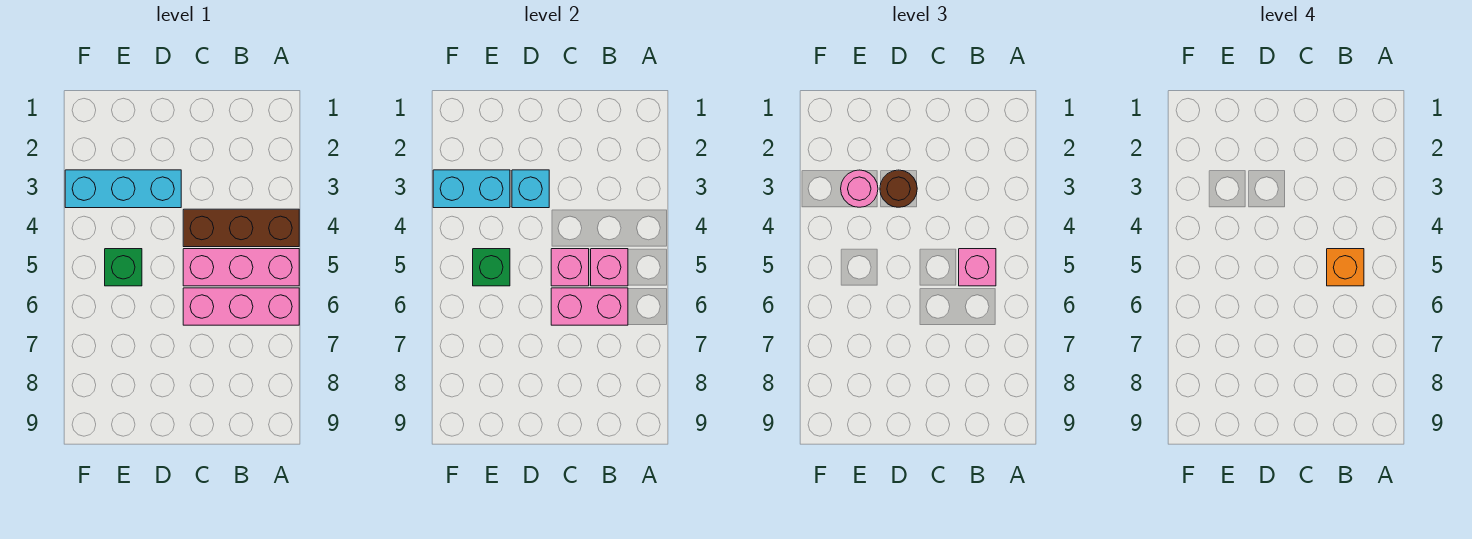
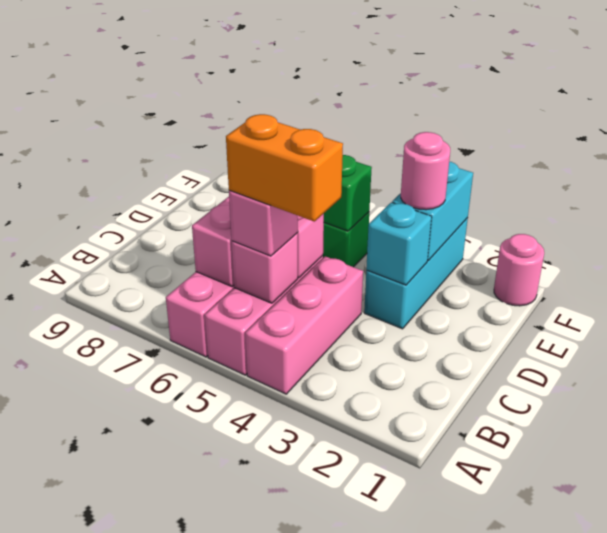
brown 1x3 brick [183,209,299,247] -> pink 1x3 brick [245,256,363,394]
orange 1x1 brick [1327,249,1364,286] -> orange 1x2 brick [226,114,343,222]
brown 1x1 round brick [880,170,917,207] -> none
none -> pink 1x1 round brick [494,234,544,306]

